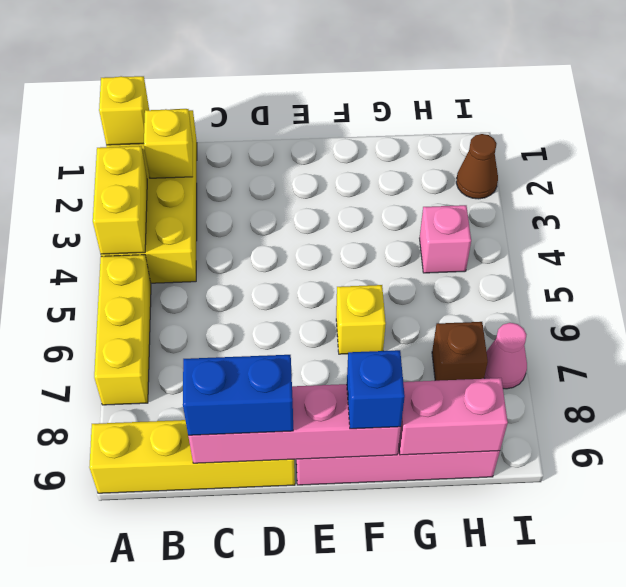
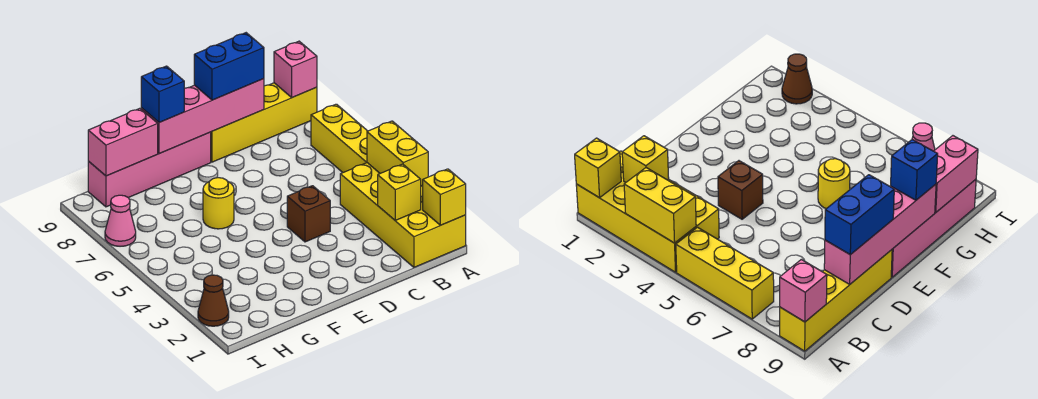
yellow 1x1 brick [336,285,386,354] -> yellow 1x1 round brick [203,178,234,229]
pink 1x1 brick [420,205,471,273] -> pink 1x1 brick moved to [274,41,317,97]
brown 1x1 brick [432,322,488,381] -> brown 1x1 brick moved to [287,186,330,242]

